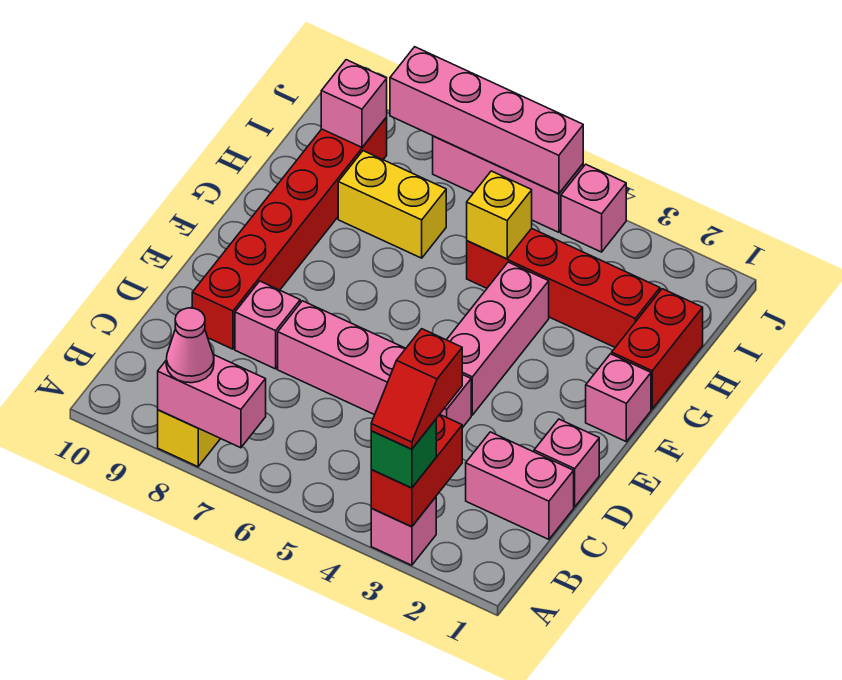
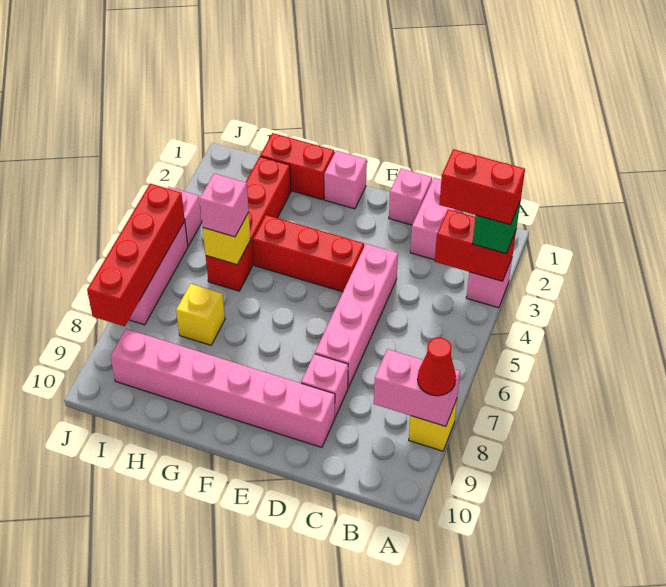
red 1x2 slope [371,329,462,449] -> red 1x2 brick [439,149,525,225]
pink 1x2 brick [158,355,266,448] -> pink 1x2 brick turned to [374,349,460,426]
pink 1x1 cone [166,308,214,383] -> red 1x1 cone [418,338,456,396]
red 1x6 brick [192,117,387,349] -> pink 1x6 brick [110,329,335,447]
pink 1x3 brick [447,262,549,415] -> red 1x3 brick [253,215,364,292]
yellow 1x2 brick [338,151,446,258] -> yellow 1x1 brick [176,284,225,345]
pink 1x1 brick [321,60,387,147] -> pink 1x1 brick moved to [200,174,249,237]
pink 1x4 brick [390,47,583,194] -> red 1x4 brick [87,184,185,326]

